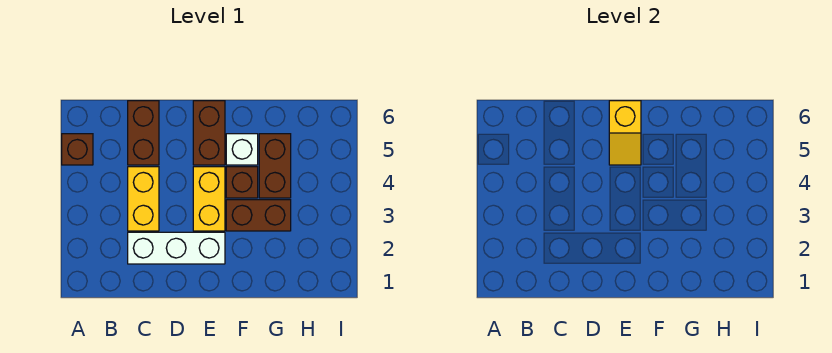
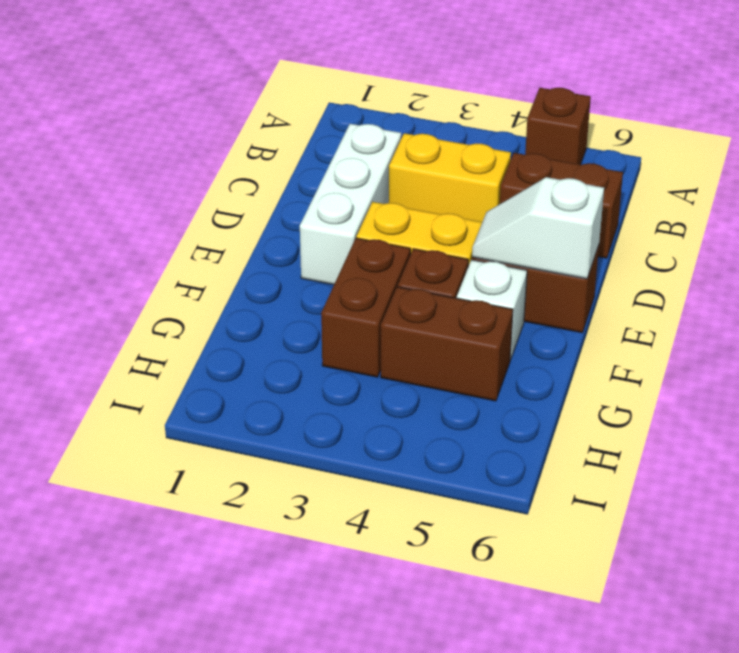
yellow 1x2 slope [609,101,641,165] -> white 1x2 slope [472,177,604,279]

